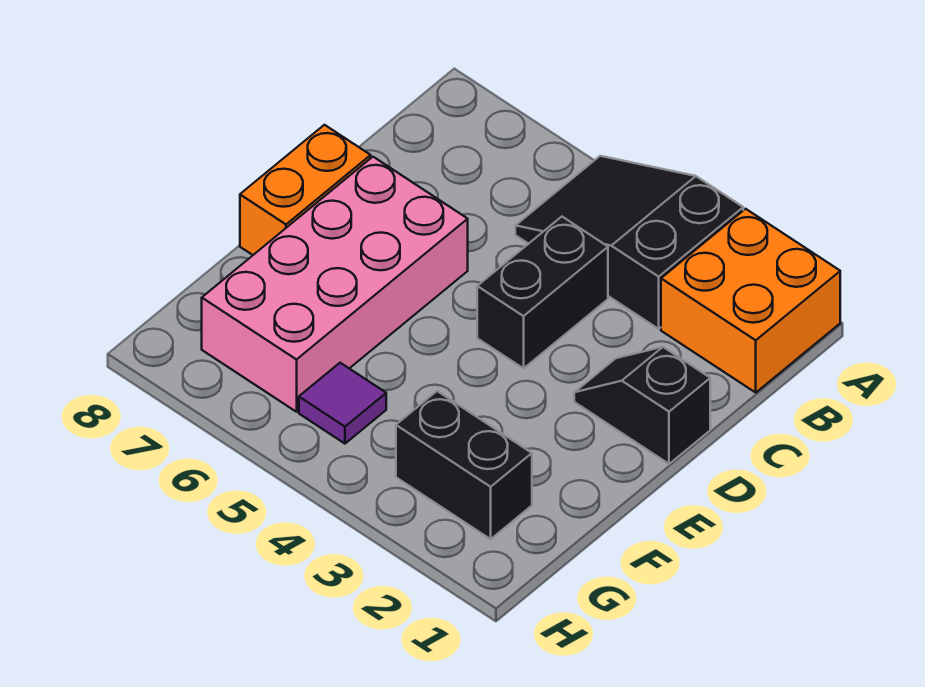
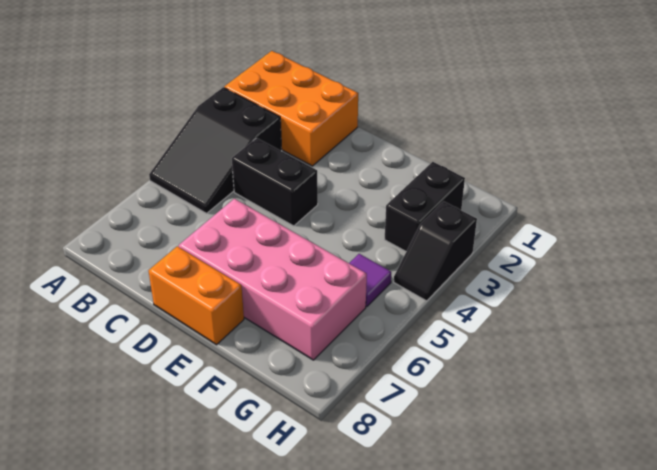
orange 2x2 brick [661,209,840,392] -> orange 2x3 brick [224,51,358,166]
black 1x2 slope [574,347,710,464] -> black 1x2 slope moved to [394,201,477,301]

